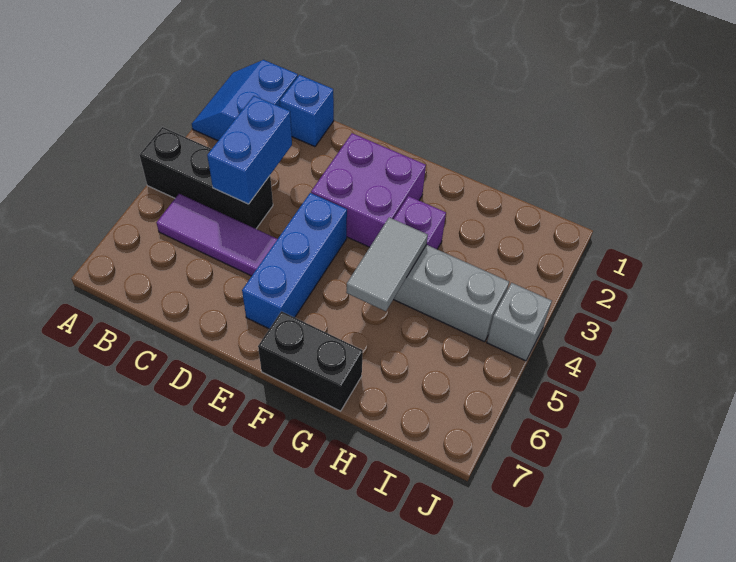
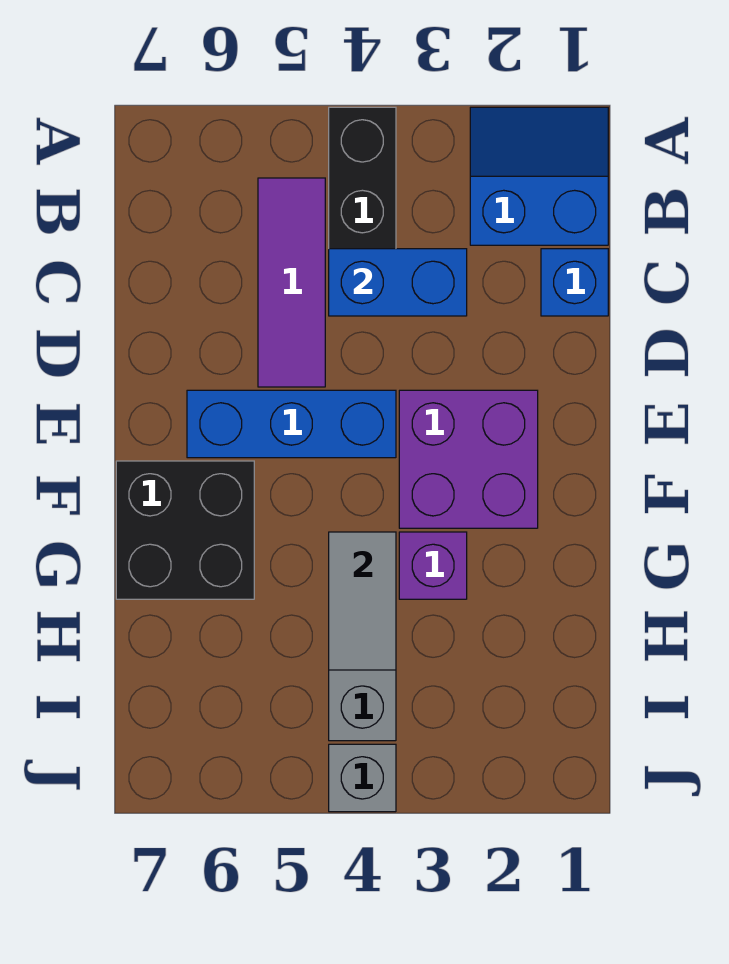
black 1x2 brick [258,311,363,411] -> black 2x2 brick [116,461,254,599]
grey 1x2 tile [346,217,428,311] -> grey 1x2 tile turned to [329,532,396,670]

